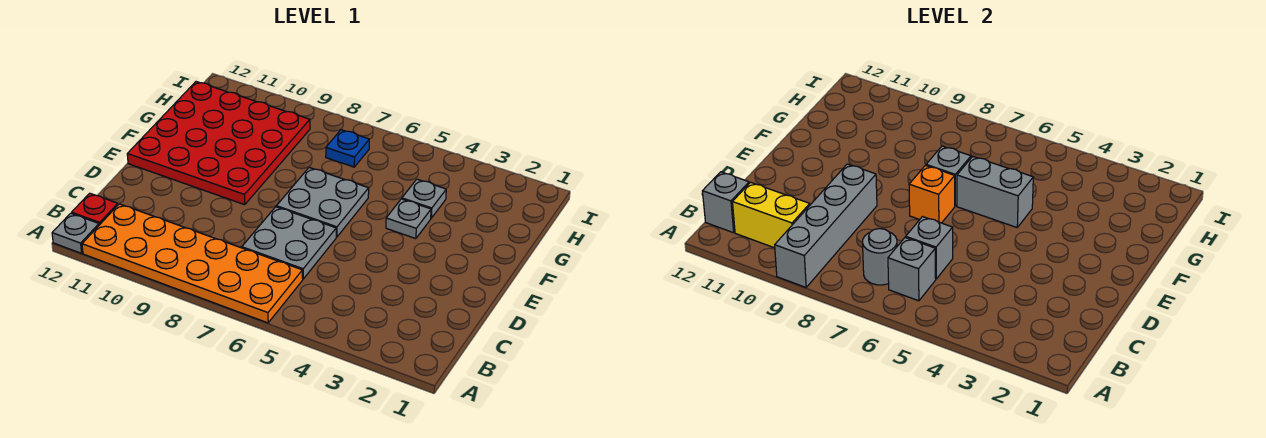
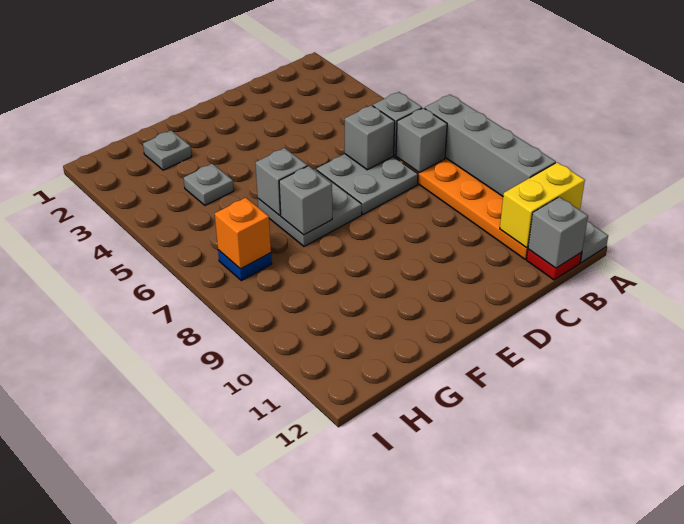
grey 1x4 brick [775,164,877,287] -> grey 1x4 brick turned to [425,95,556,196]
grey 1x1 round brick [863,229,897,285] -> grey 1x1 brick [396,108,447,172]
yellow 1x2 brick [733,182,810,248] -> yellow 1x2 brick turned to [500,162,585,247]
orange 1x1 brick [909,166,955,223] -> orange 1x1 brick moved to [215,198,271,269]
red 4x4 plate [127,82,310,205] -> none
grey 1x1 plate [386,199,431,239] -> grey 1x1 plate moved to [143,131,192,170]
grey 1x2 brick [957,156,1033,227] -> grey 1x1 brick [255,148,307,215]

